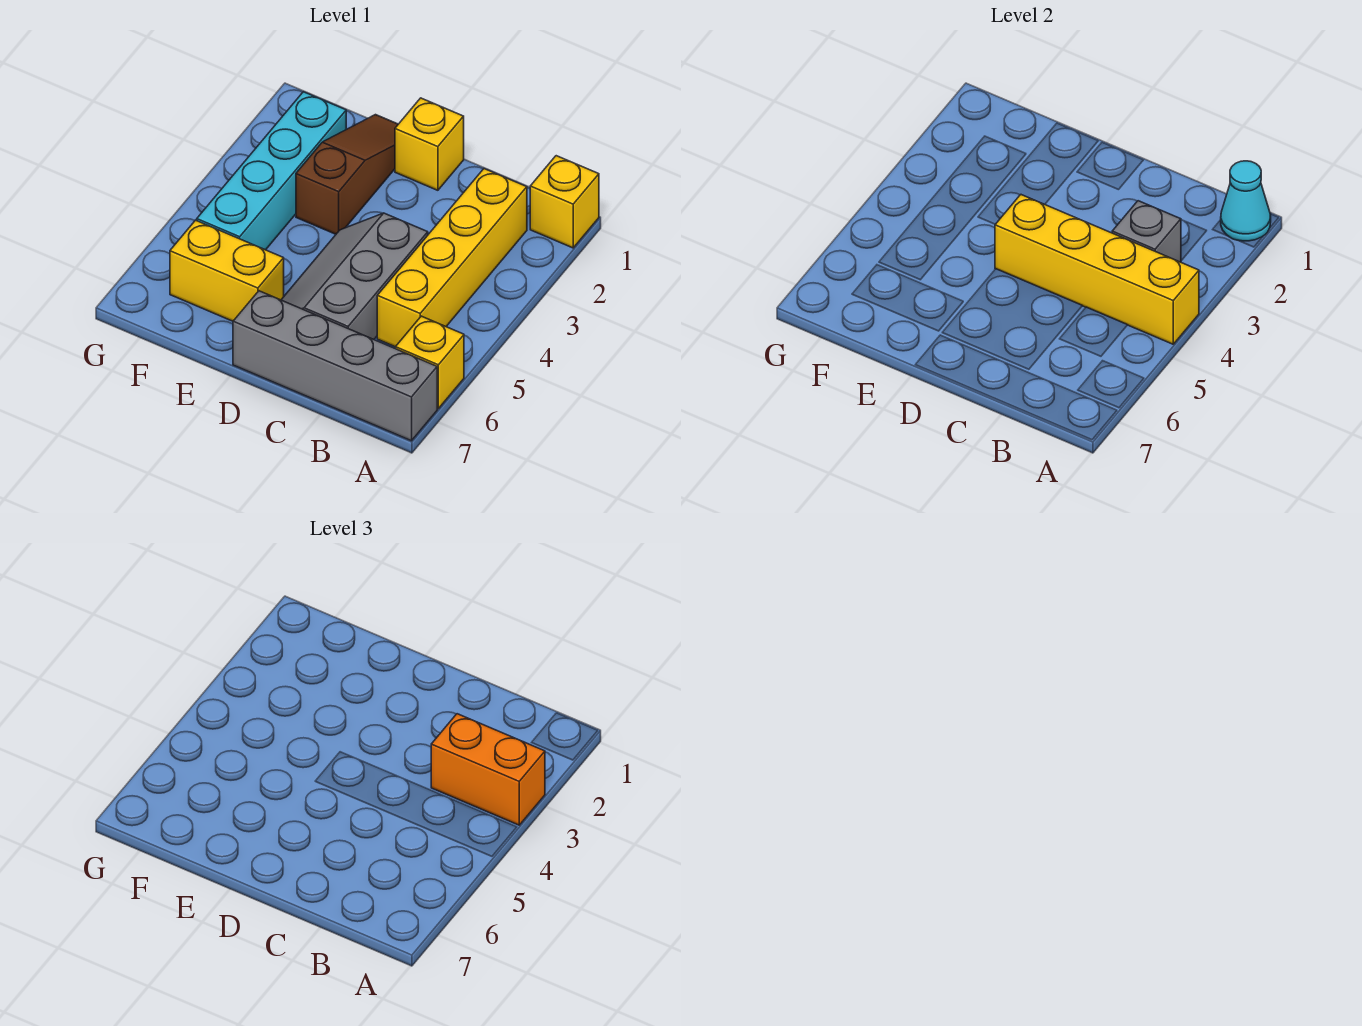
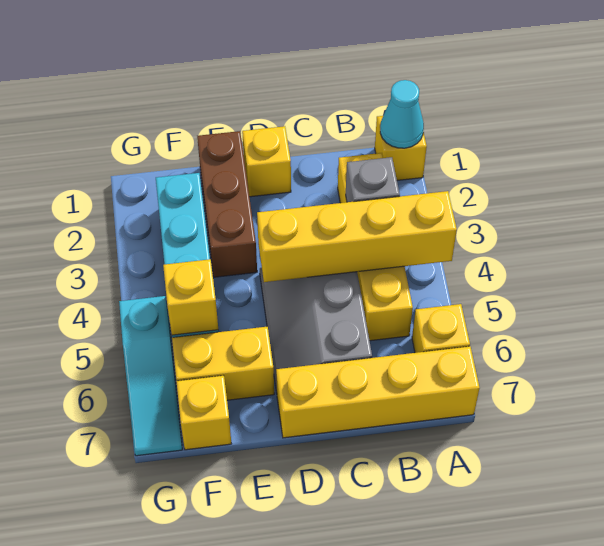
orange 1x2 brick [431,714,545,825] -> none
grey 1x4 brick [233,291,437,441] -> yellow 1x4 brick [276,346,480,438]
brown 1x3 slope [296,115,398,234] -> brown 1x3 brick [197,131,257,277]
none -> yellow 1x1 brick [163,259,218,335]
none -> yellow 1x1 brick [176,375,231,450]
none -> cyan 1x3 slope [119,296,182,456]

